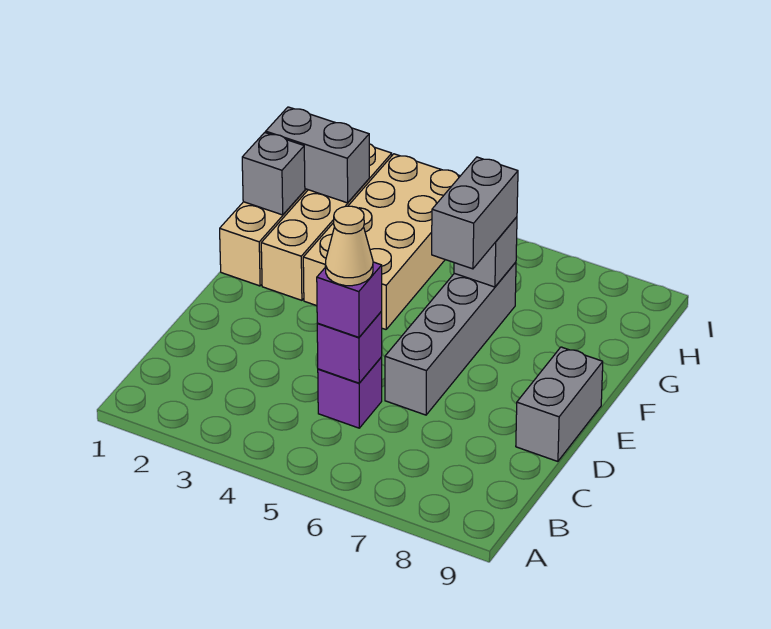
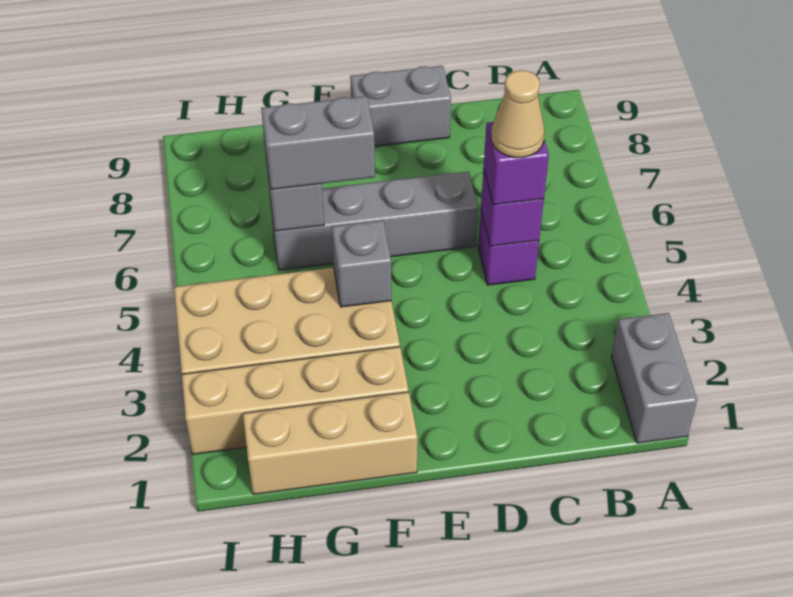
grey 1x1 brick [242,133,305,215] -> grey 1x1 brick moved to [332,220,391,307]
grey 1x2 brick [266,107,369,203] -> grey 1x2 brick moved to [611,313,697,443]

